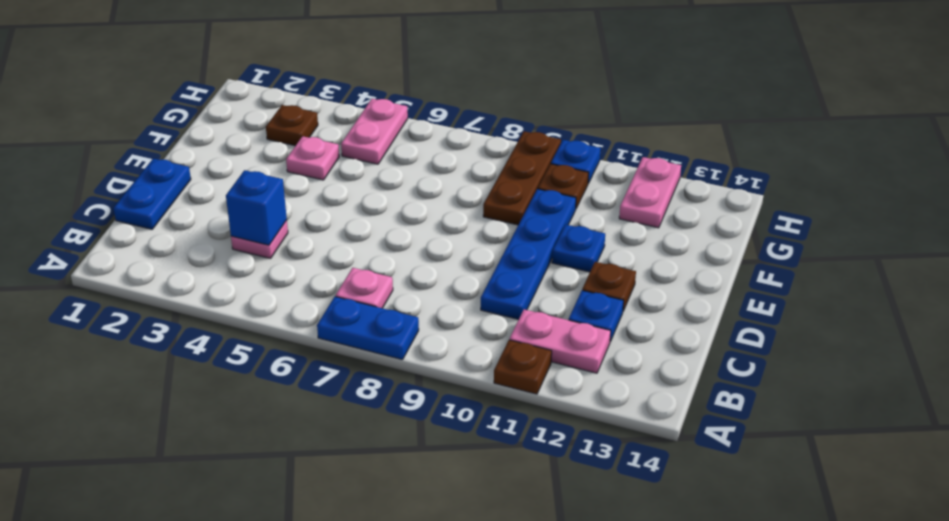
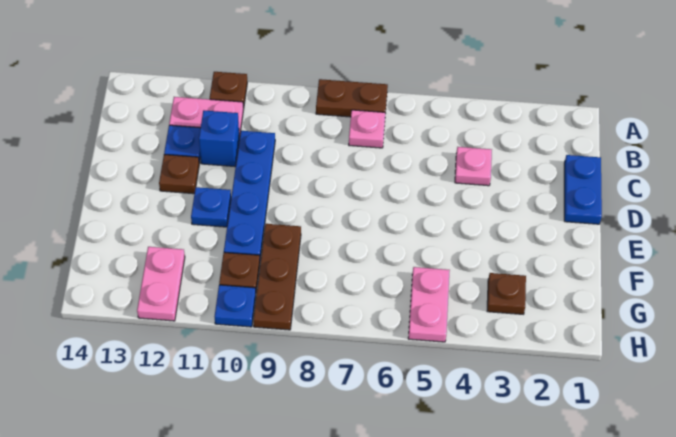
blue 1x2 plate [317,297,419,360] -> brown 1x2 plate [316,79,388,117]
blue 1x1 brick [226,170,287,245] -> blue 1x1 brick moved to [199,110,239,167]
pink 1x1 plate [286,136,339,180] -> none

